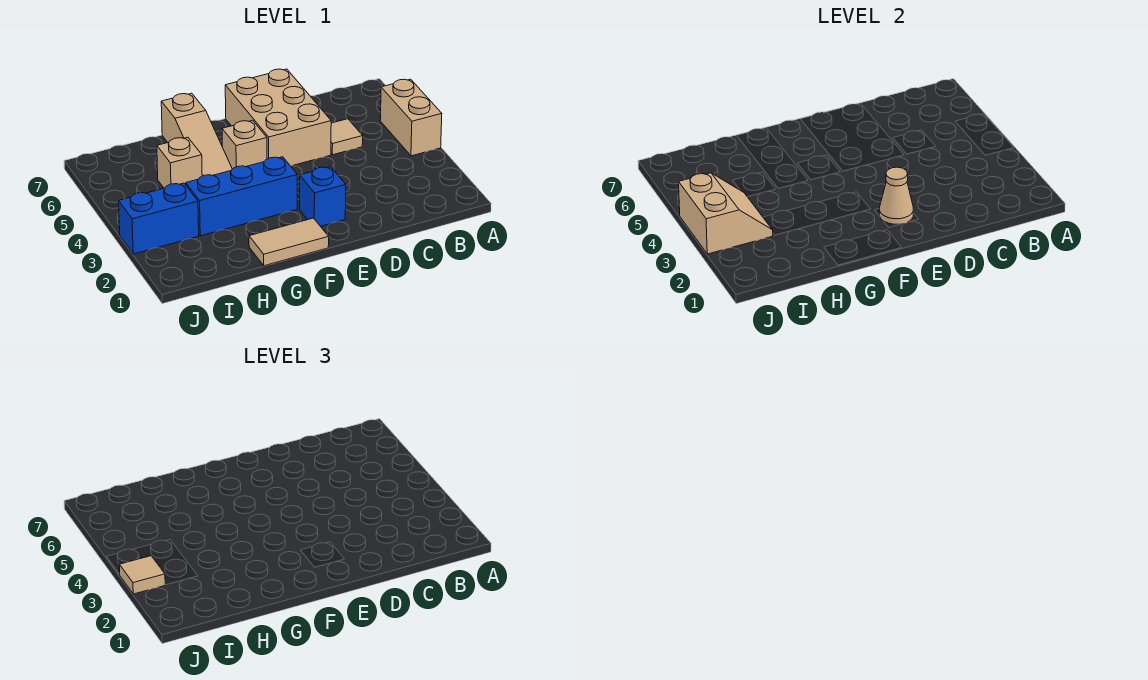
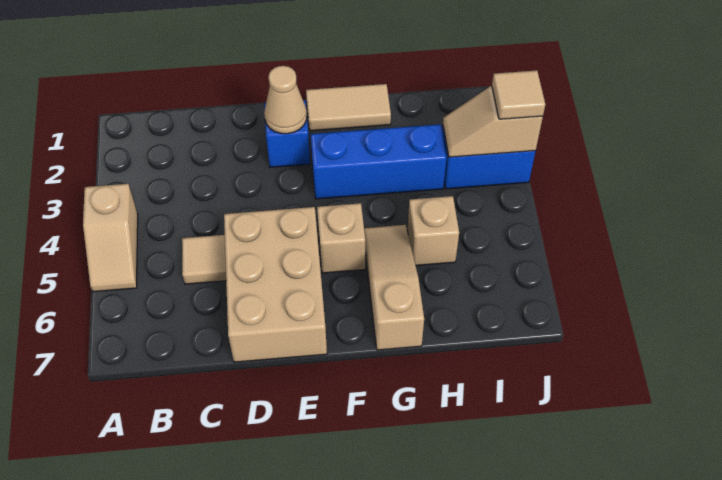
tan 1x2 brick [381,79,442,156] -> tan 1x2 slope [83,184,138,292]
tan 2x2 slope [679,173,773,254] -> tan 1x2 slope [443,86,543,157]

